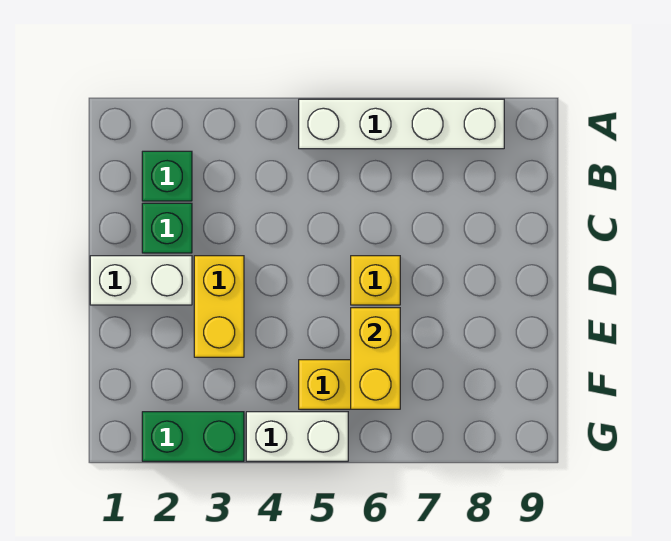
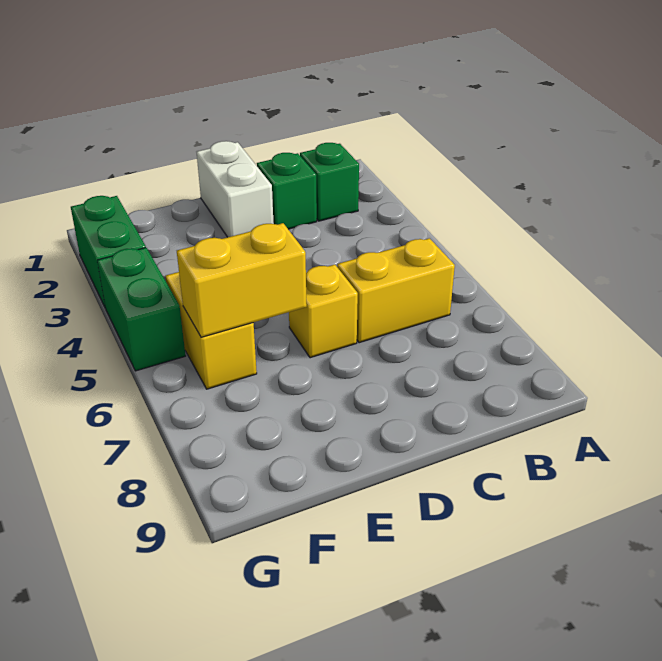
white 1x4 brick [299,99,504,149] -> none
yellow 1x2 brick [194,256,244,357] -> yellow 1x2 brick moved to [337,238,455,343]
white 1x2 brick [246,412,348,461] -> green 1x2 brick [97,248,186,371]

